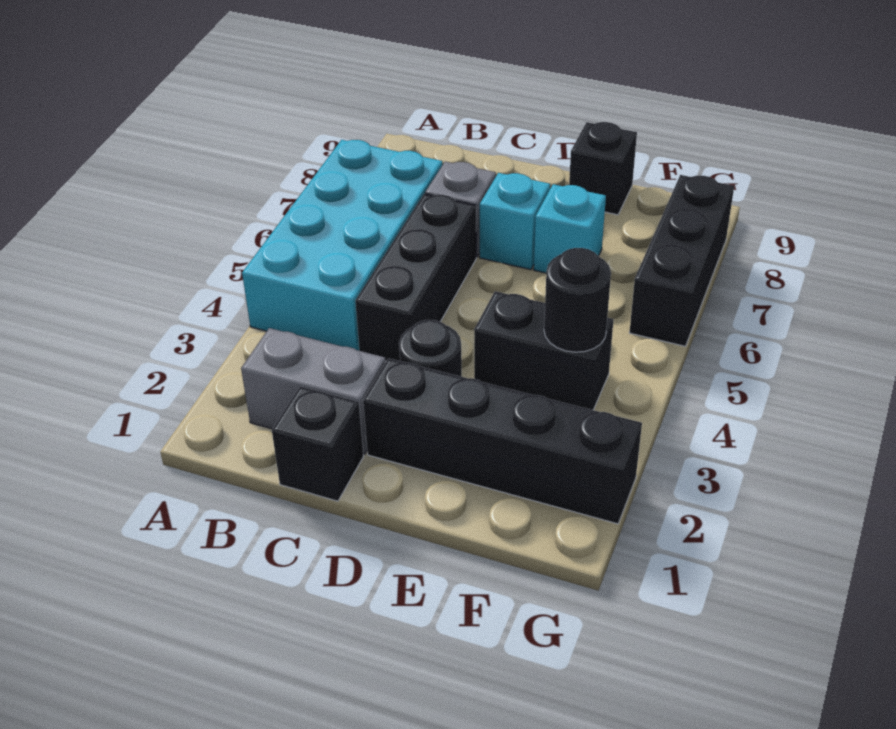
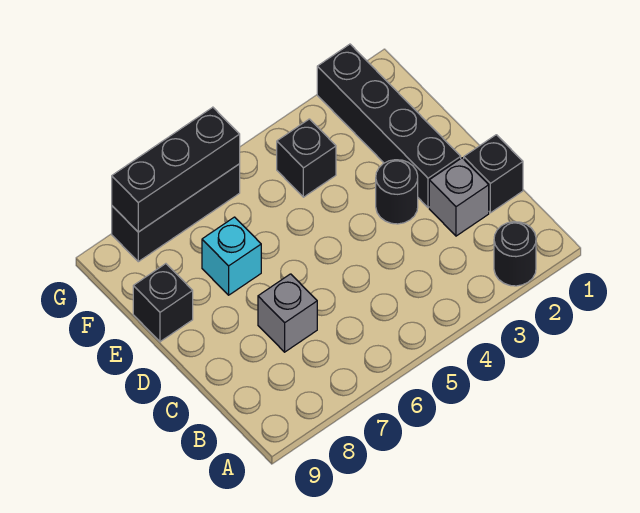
cyan 2x4 brick [242,140,442,351] -> none
grey 1x2 brick [241,328,386,454] -> grey 1x1 brick [429,158,489,236]
black 1x3 brick [355,194,476,361] -> black 1x3 brick moved to [112,107,240,232]
cyan 1x1 brick [480,173,550,270] -> none
black 1x2 brick [474,291,614,410] -> black 1x1 brick [277,119,336,197]
black 1x1 round brick [544,248,611,352] -> black 1x1 round brick moved to [494,222,536,286]

